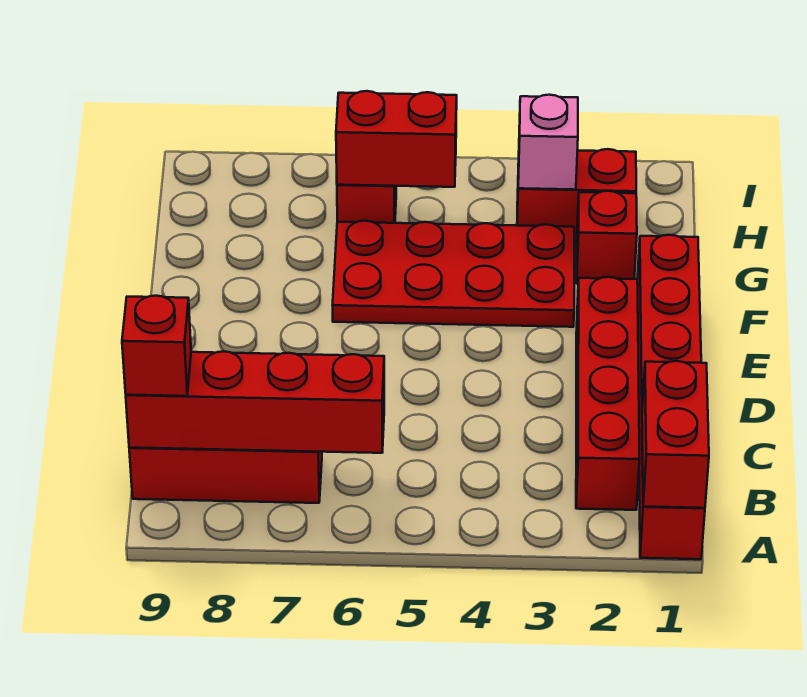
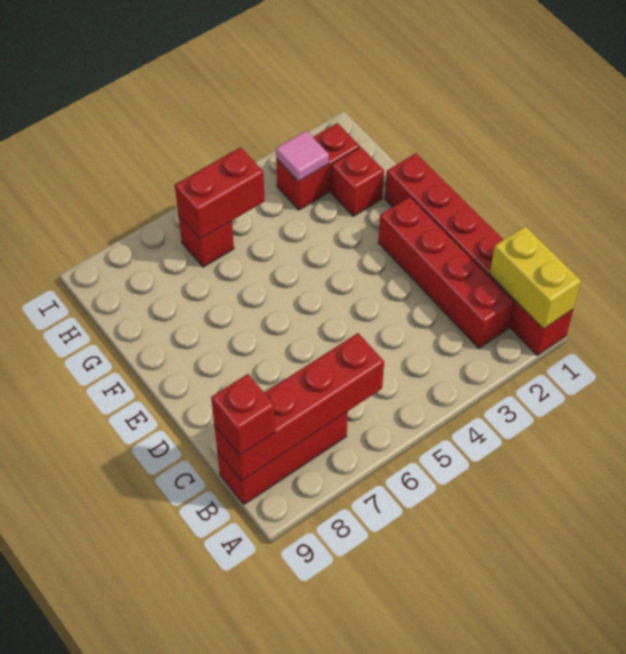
red 1x2 brick [642,361,709,508] -> yellow 1x2 brick [490,226,581,329]
red 2x4 plate [333,221,574,327] -> none
pink 1x1 brick [518,95,578,190] -> pink 1x1 tile [276,131,329,181]

